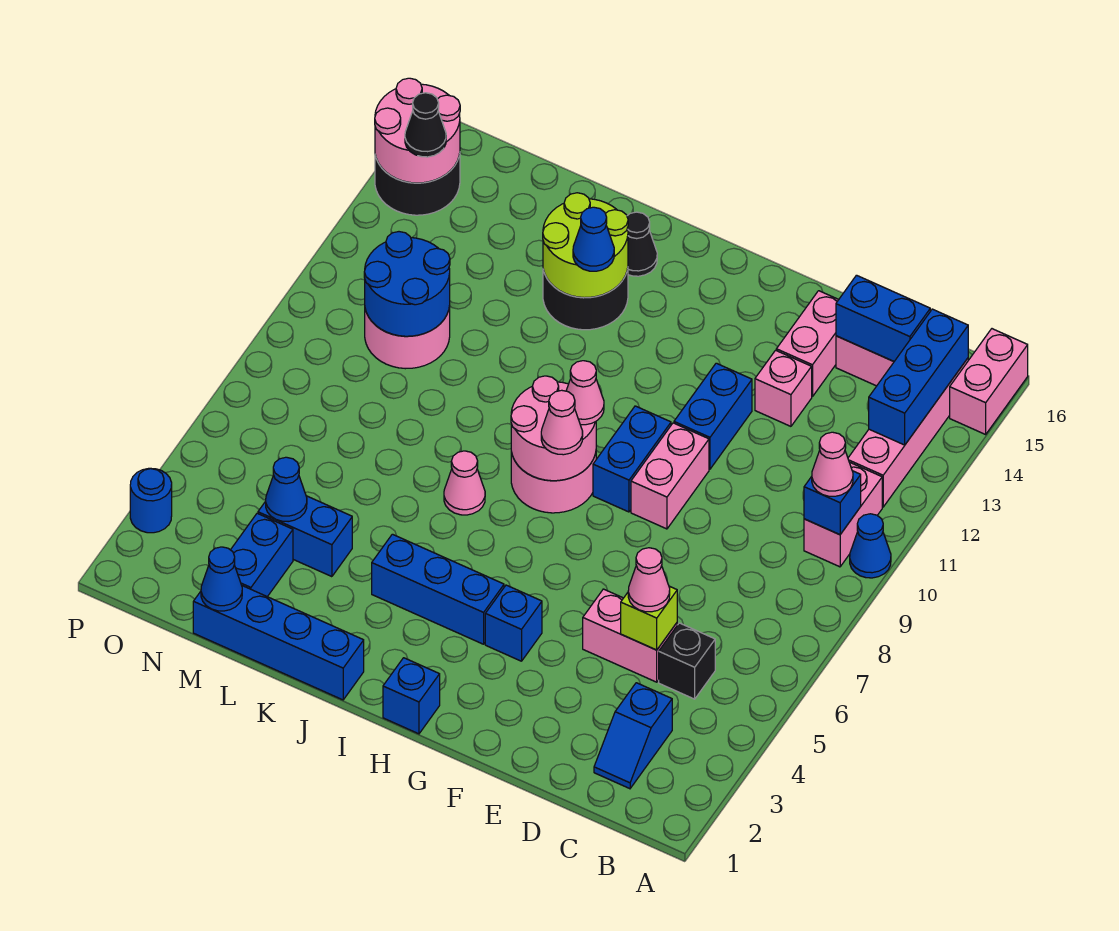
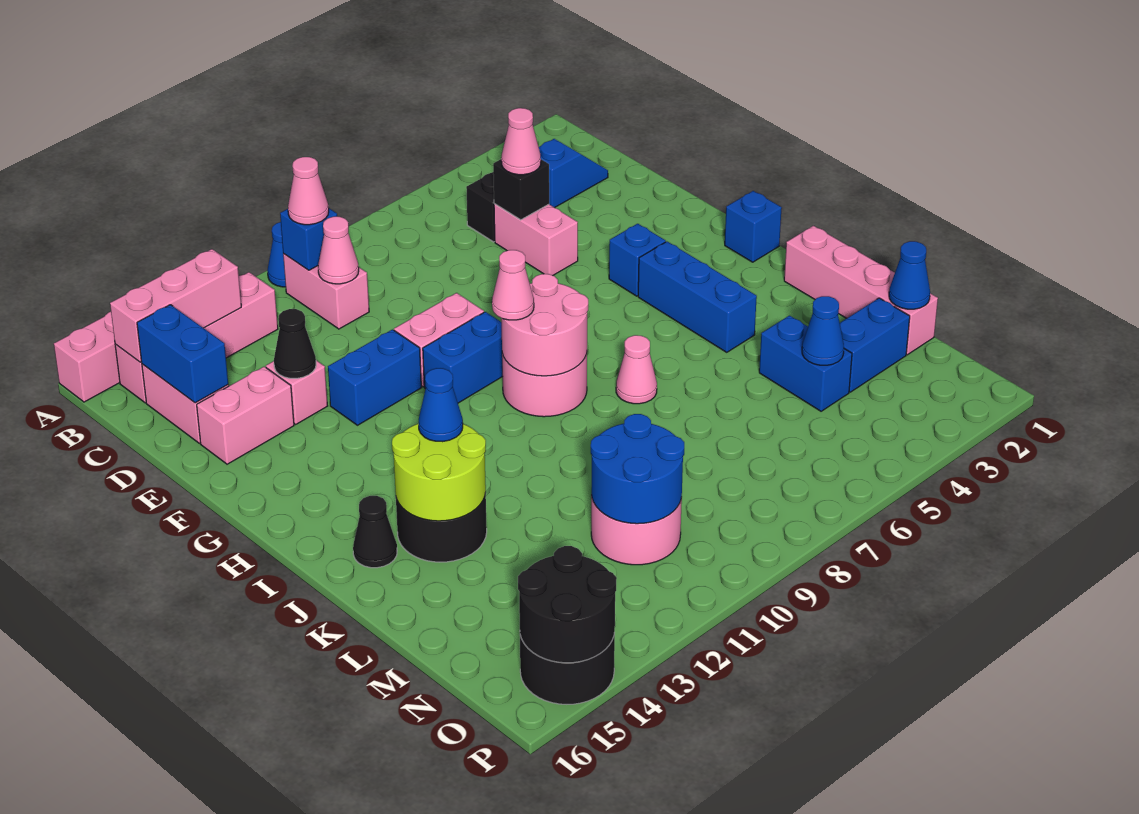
pink 1x2 brick [804,463,882,567] -> pink 1x2 brick turned to [283,254,369,329]
blue 1x3 brick [869,309,968,445] -> pink 1x3 brick [110,249,241,362]
lime 1x1 brick [621,586,677,650] -> black 1x1 brick [493,159,549,220]
pink 1x1 cone [541,390,583,455] -> pink 1x1 cone moved to [318,217,359,284]
blue 1x4 brick [193,586,364,700] -> pink 1x4 brick [784,226,938,355]
pink 2x2 round brick [375,78,460,183] -> black 2x2 round brick [518,546,617,663]
black 1x1 cone [405,93,446,157] -> black 1x1 cone moved to [274,309,316,378]
blue 1x1 round brick [130,468,172,533] -> none

